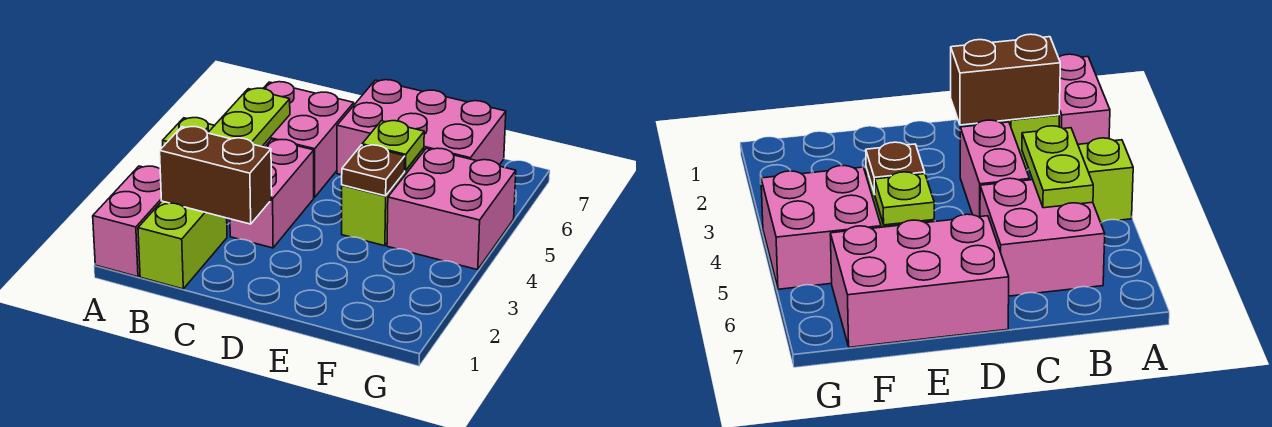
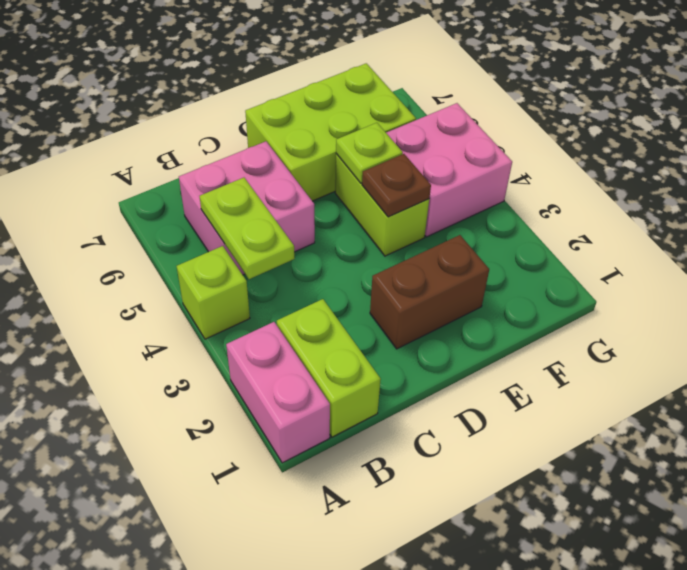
brown 1x2 brick [160,127,272,224] -> brown 1x2 brick moved to [370,235,489,349]
pink 1x2 brick [230,139,314,248] -> none
pink 2x3 brick [337,80,506,175] -> lime 2x3 brick [245,63,416,201]

